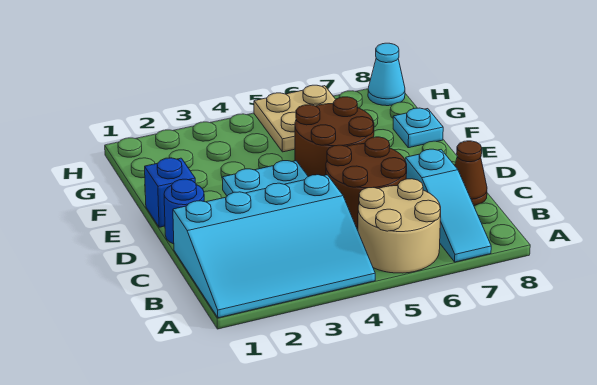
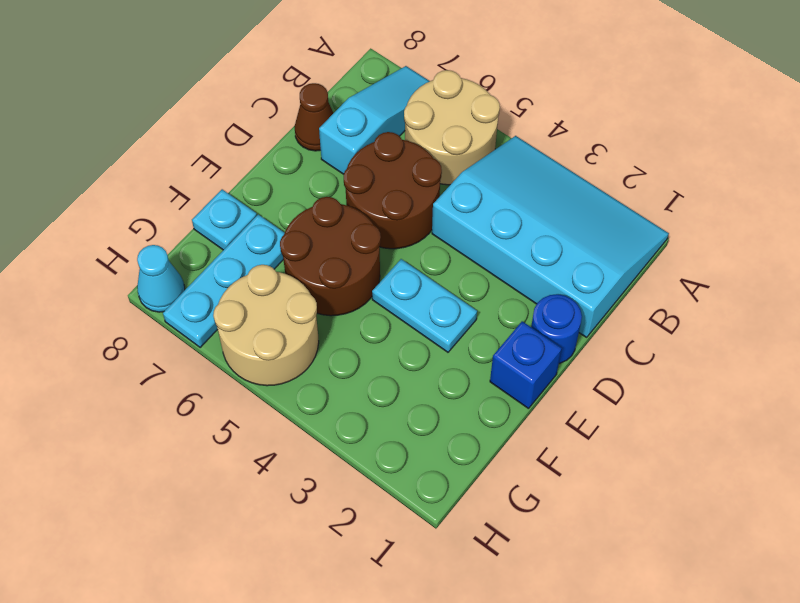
none -> cyan 1x3 plate [163,215,284,348]
tan 2x2 plate [254,85,336,152] -> tan 2x2 round brick [213,265,319,386]

